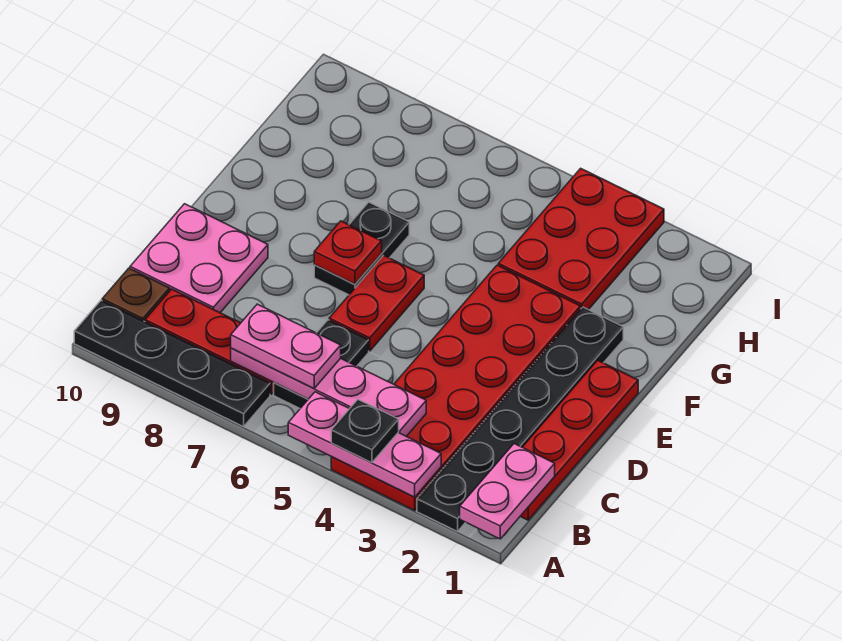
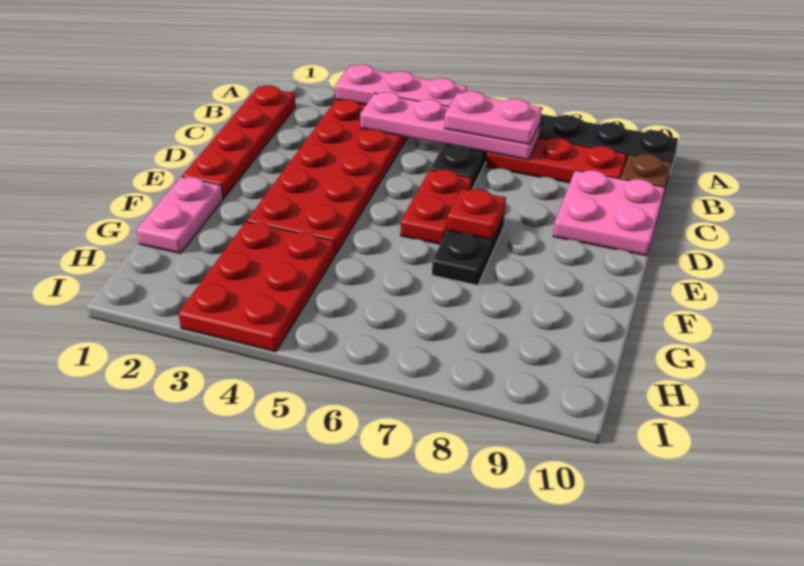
pink 1x2 plate [460,444,555,539] -> pink 1x2 plate moved to [136,177,223,254]
black 1x6 plate [417,307,623,532] -> none
black 1x1 plate [331,400,399,463] -> none

